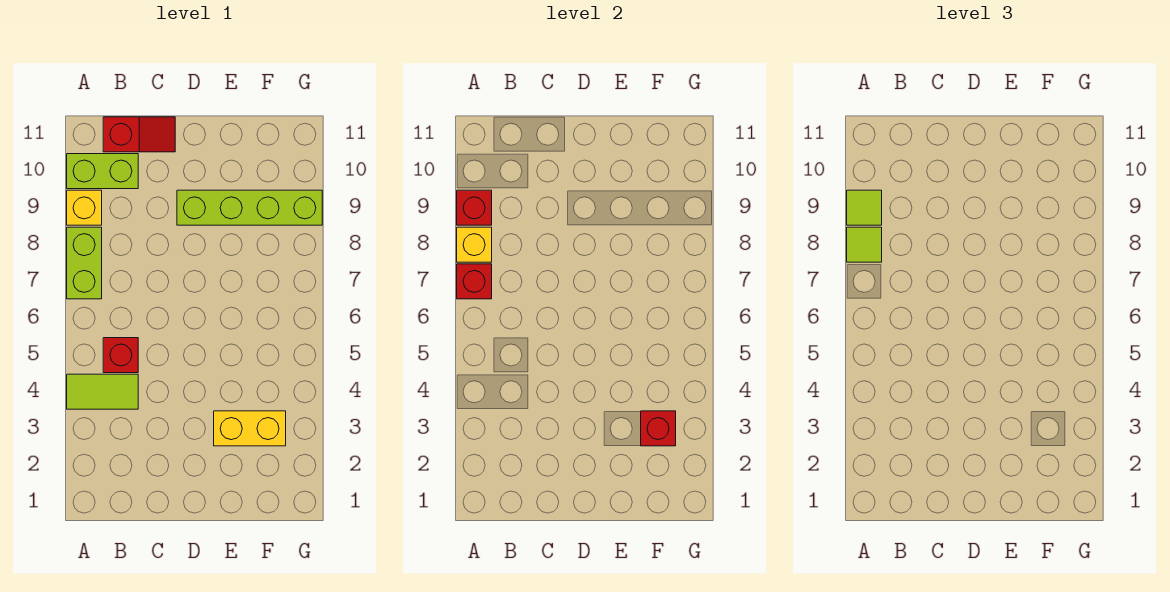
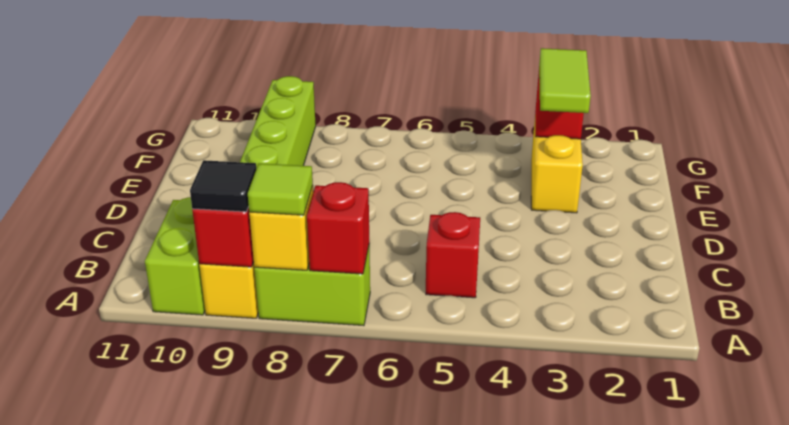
lime 1x2 tile [67,374,138,409] -> lime 1x2 tile moved to [539,48,591,113]
lime 1x1 tile [847,190,882,225] -> black 1x1 tile [190,160,256,212]
red 1x2 slope [103,117,175,152] -> none

